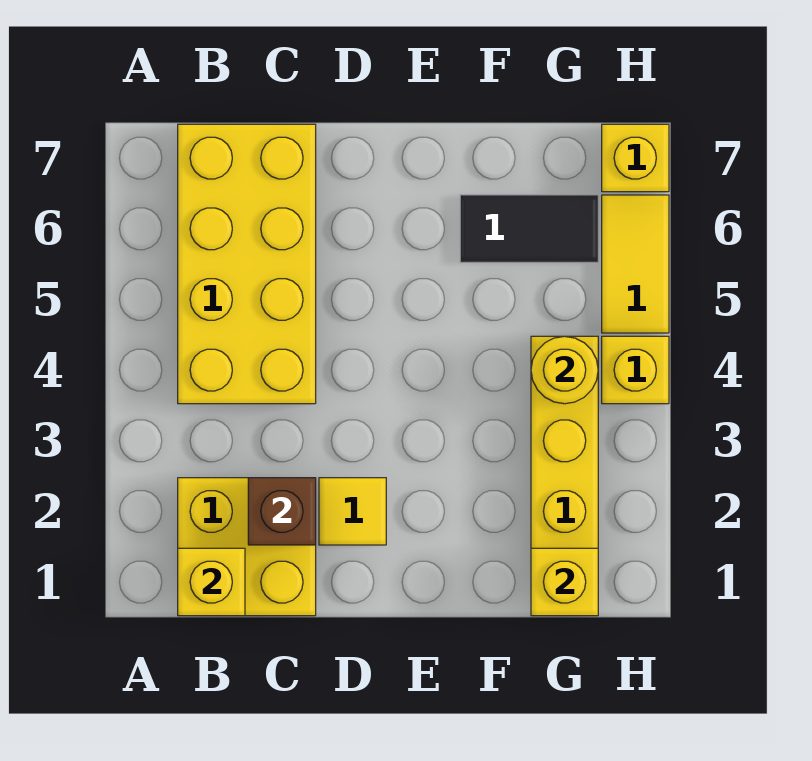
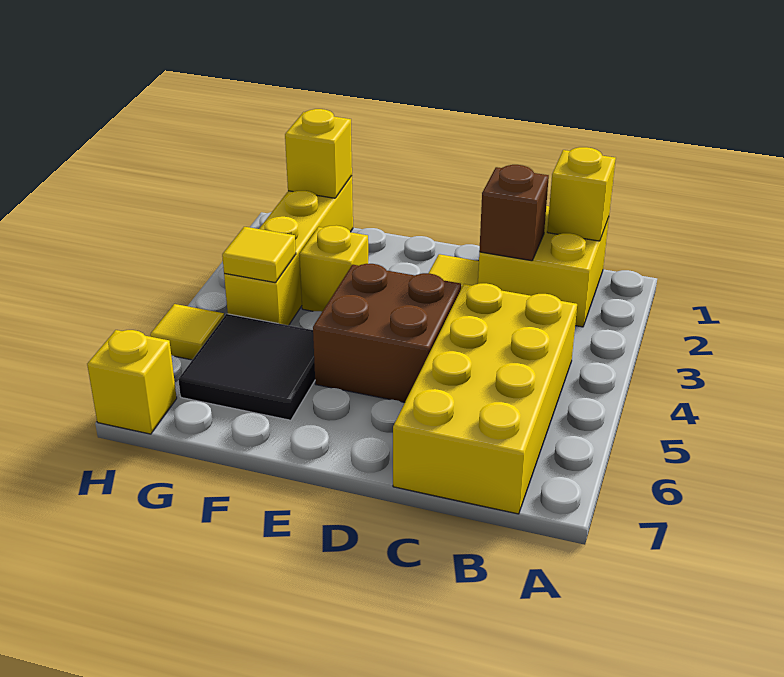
none -> brown 2x2 brick [313,264,461,402]
black 1x2 tile [460,195,598,262] -> black 2x2 tile [178,314,315,420]
yellow 1x1 round brick [531,336,598,404] -> yellow 1x1 tile [222,227,296,283]
yellow 1x1 brick [602,336,669,404] -> yellow 1x1 brick moved to [300,225,368,312]
yellow 1x2 tile [602,195,669,333] -> yellow 1x1 tile [150,304,224,360]

